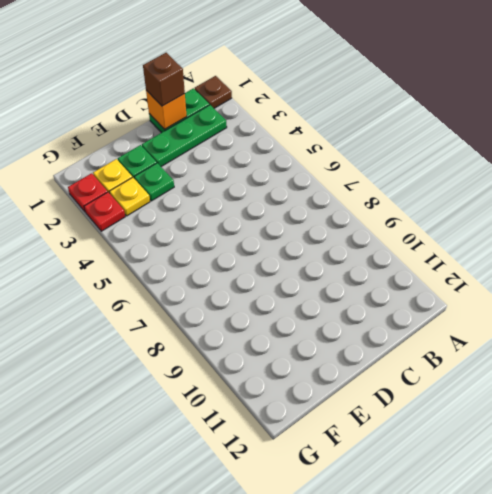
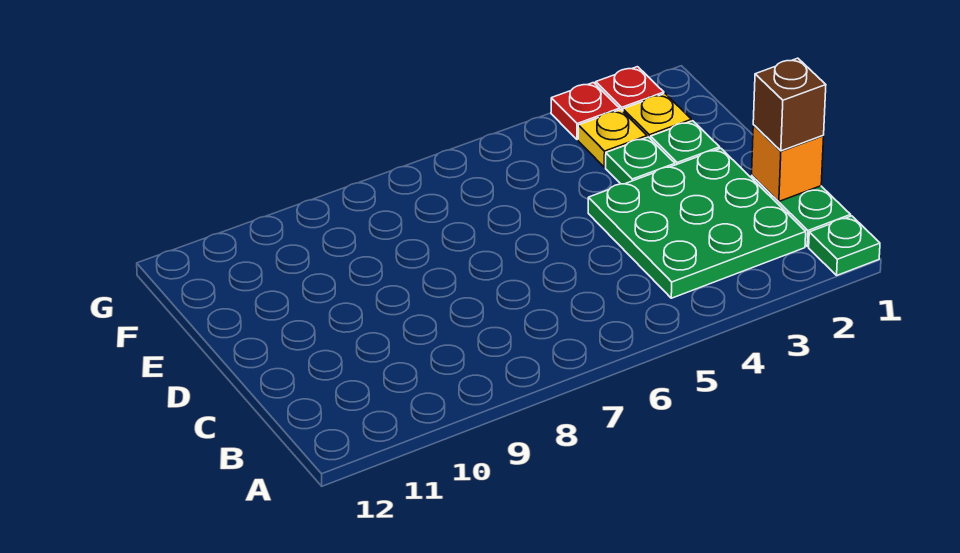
brown 1x1 plate [195,76,232,108] -> green 1x1 plate [809,216,880,275]
green 1x3 plate [142,105,227,167] -> green 3x3 plate [588,148,806,298]

